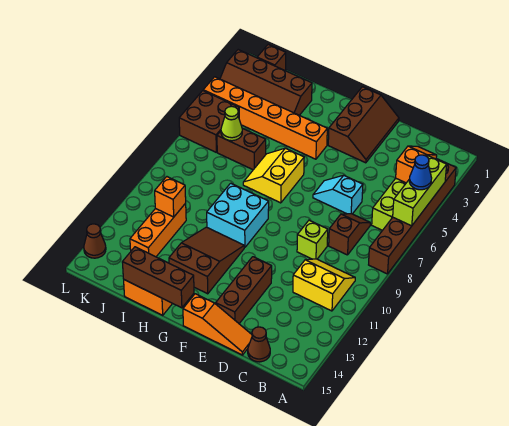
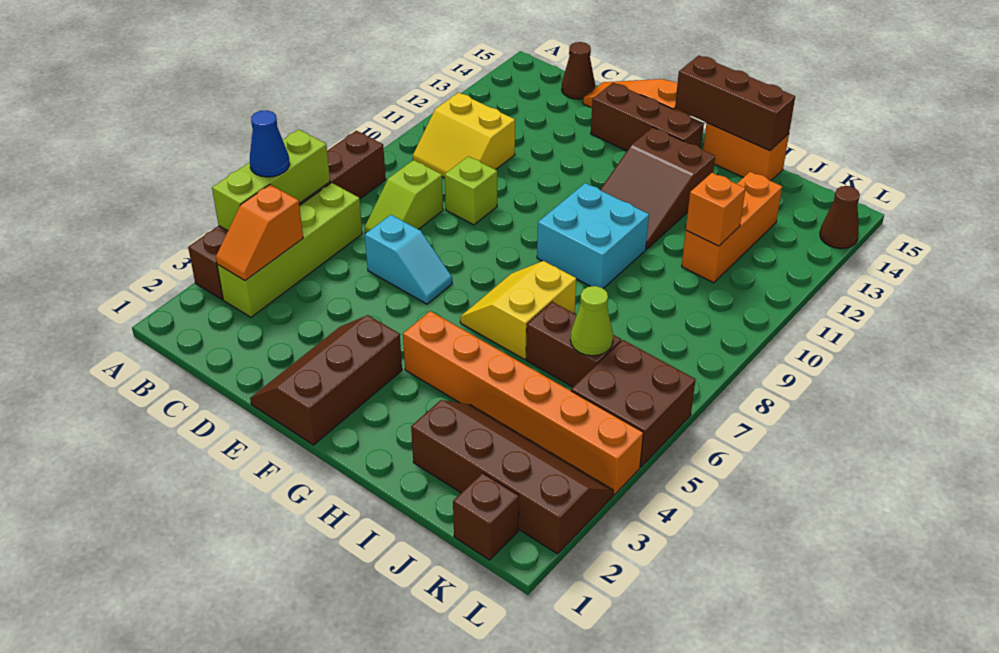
brown 1x2 slope [329,214,370,255] -> lime 1x2 slope [365,160,443,234]
brown 1x3 brick [216,257,272,324] -> brown 1x3 brick turned to [591,83,704,151]
yellow 2x2 slope [243,148,304,203] -> yellow 2x2 slope turned to [460,261,576,359]

